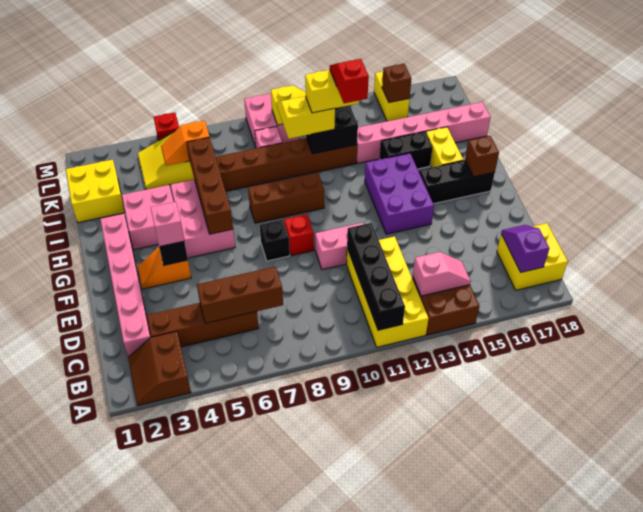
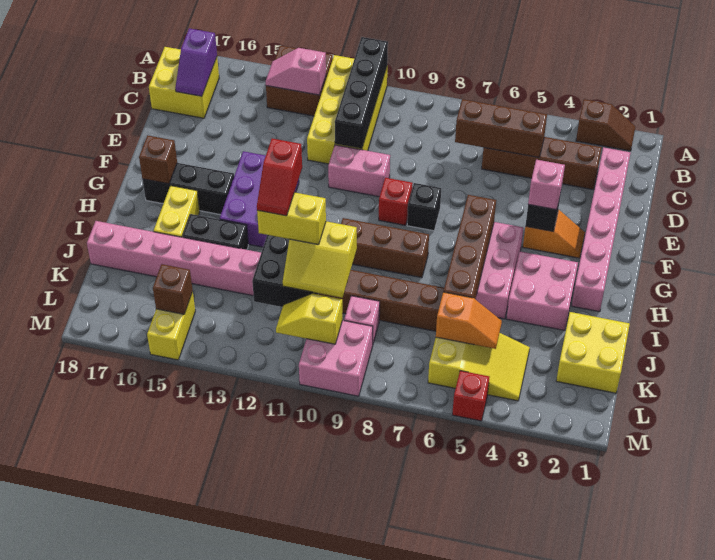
brown 2x2 slope [128,331,191,406] -> brown 1x2 slope [576,99,635,151]

